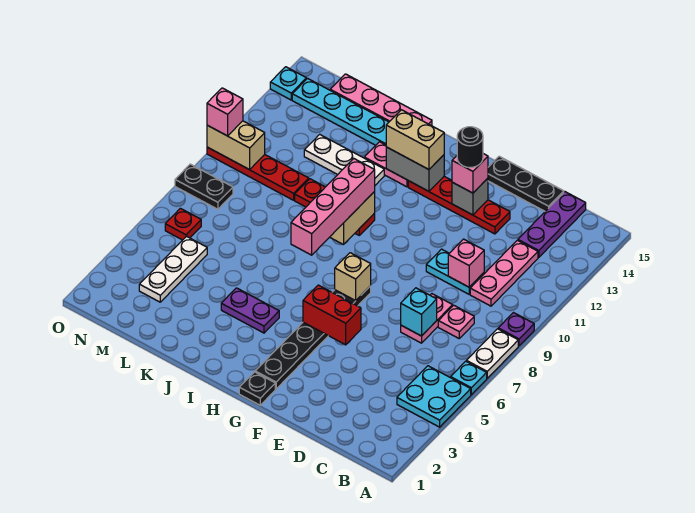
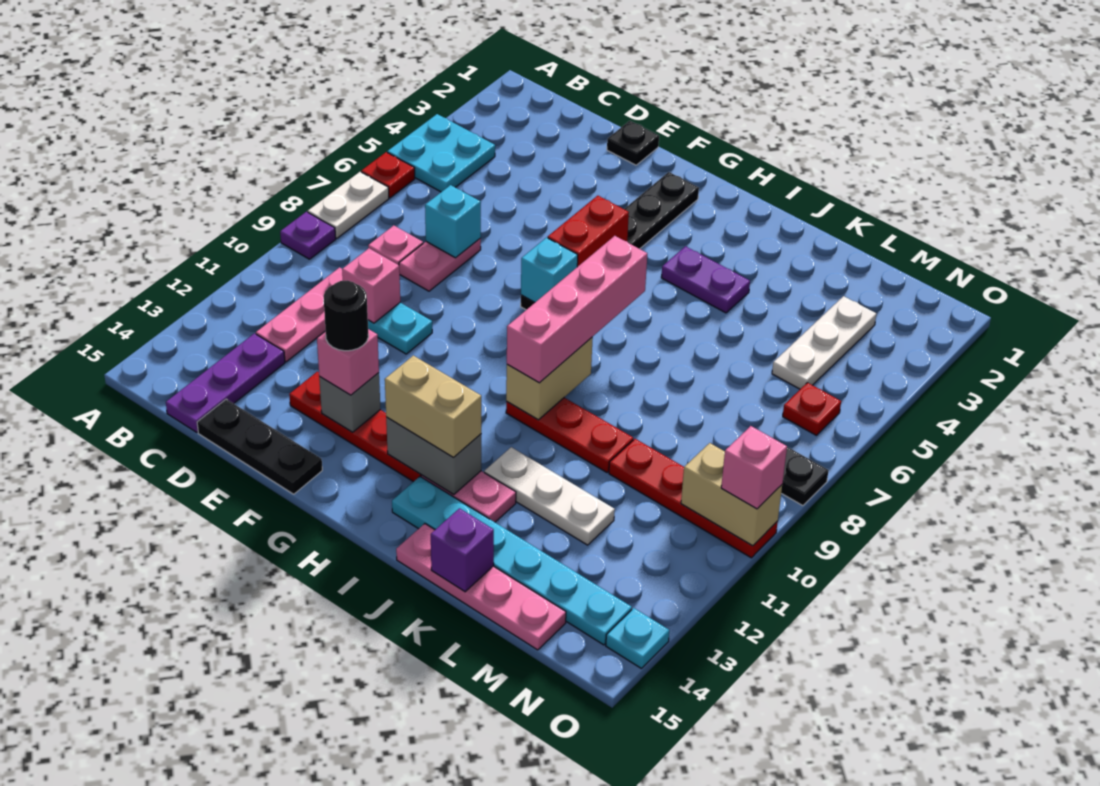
cyan 1x1 plate [451,361,487,395] -> red 1x1 plate [361,152,415,198]
red 1x2 brick [303,285,361,345] -> red 1x2 brick turned to [548,196,629,267]
black 1x1 plate [239,372,275,405] -> black 1x1 plate moved to [607,121,659,165]
tan 1x1 brick [335,253,371,301] -> cyan 1x1 brick [521,238,578,303]
none -> purple 1x1 brick [431,508,494,592]

